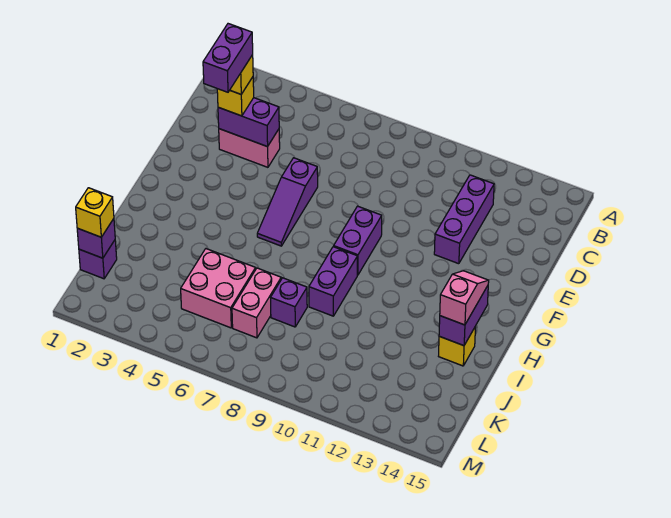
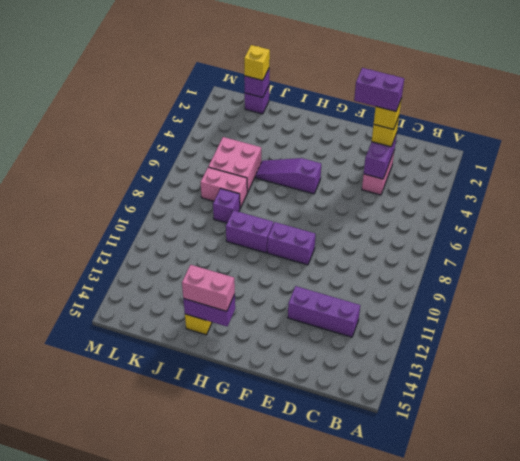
purple 1x3 slope [257,158,318,246] -> purple 1x3 slope moved to [256,158,321,194]
pink 1x2 slope [440,271,489,325] -> pink 1x2 brick [182,265,235,311]

